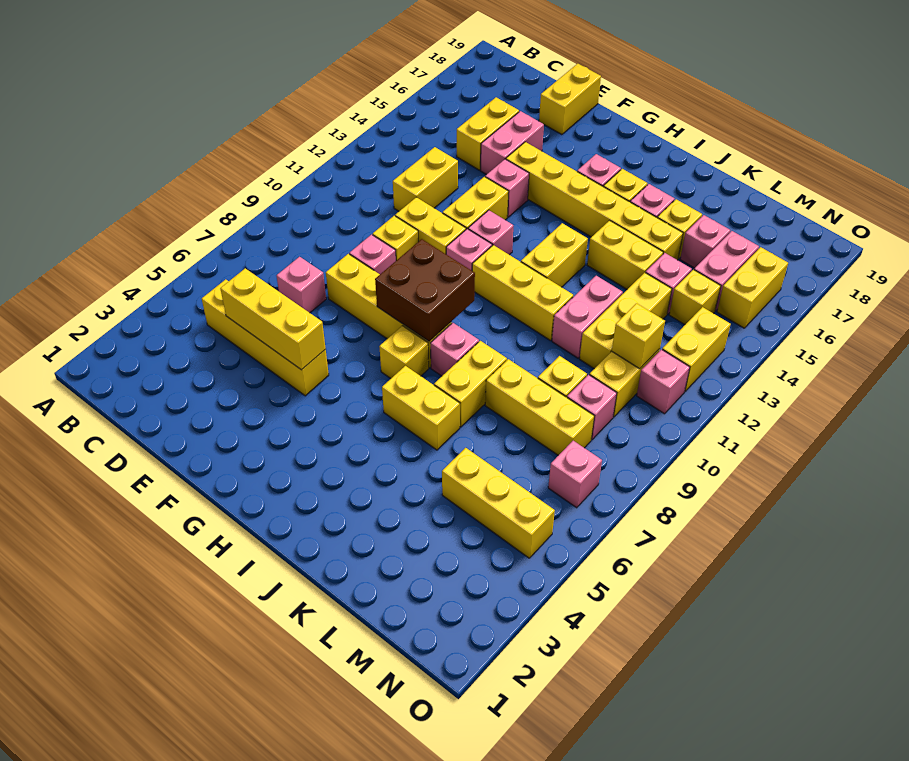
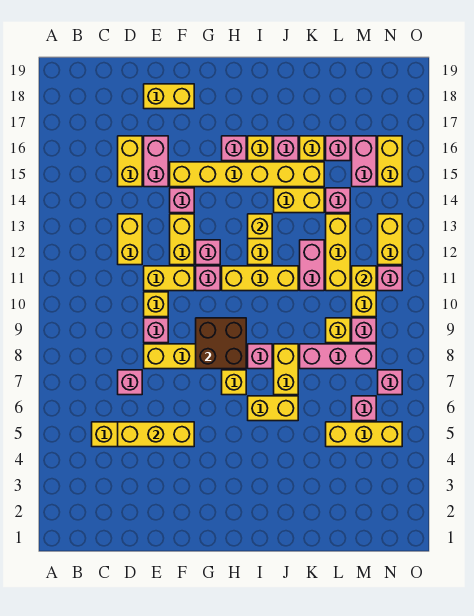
yellow 1x2 brick [539,64,601,135] -> yellow 1x2 brick turned to [144,84,194,109]
yellow 1x3 brick [485,359,594,455] -> pink 1x3 brick [300,344,376,369]
none -> pink 1x1 brick [352,396,376,421]
yellow 1x1 brick [669,270,721,324] -> yellow 1x1 brick moved to [248,214,272,239]

